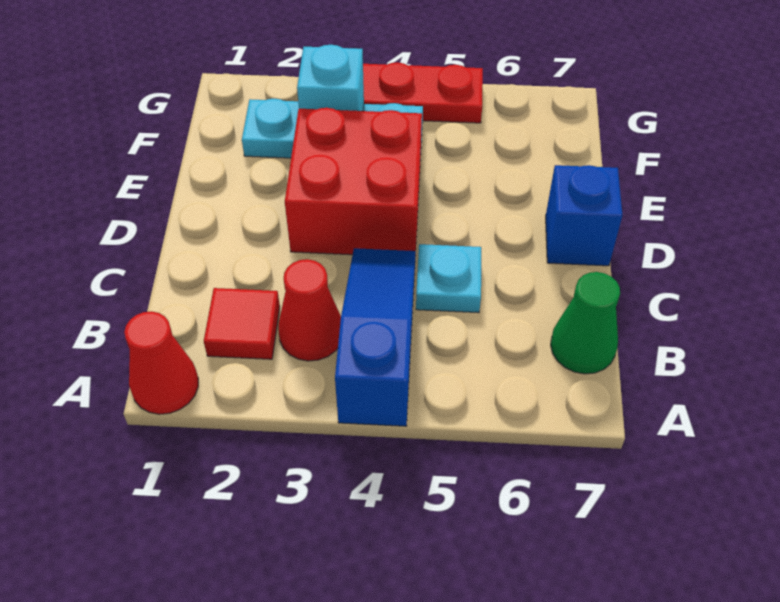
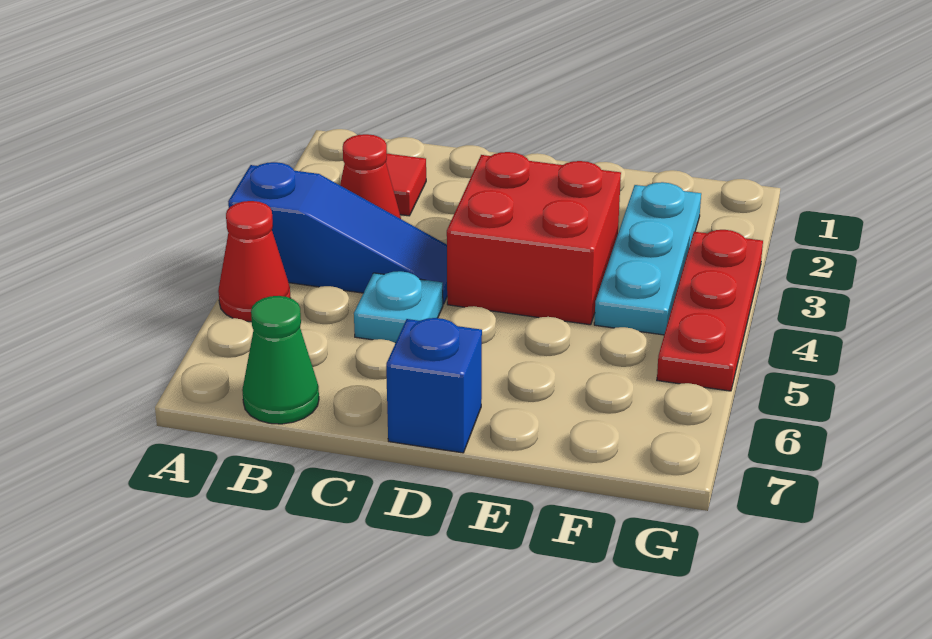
red 1x1 cone [124,311,198,414] -> red 1x1 cone moved to [218,201,290,322]
cyan 1x1 brick [297,45,364,111] -> none

